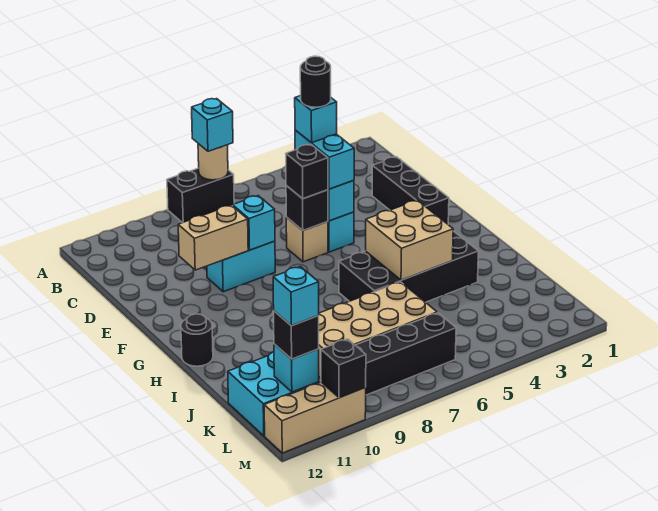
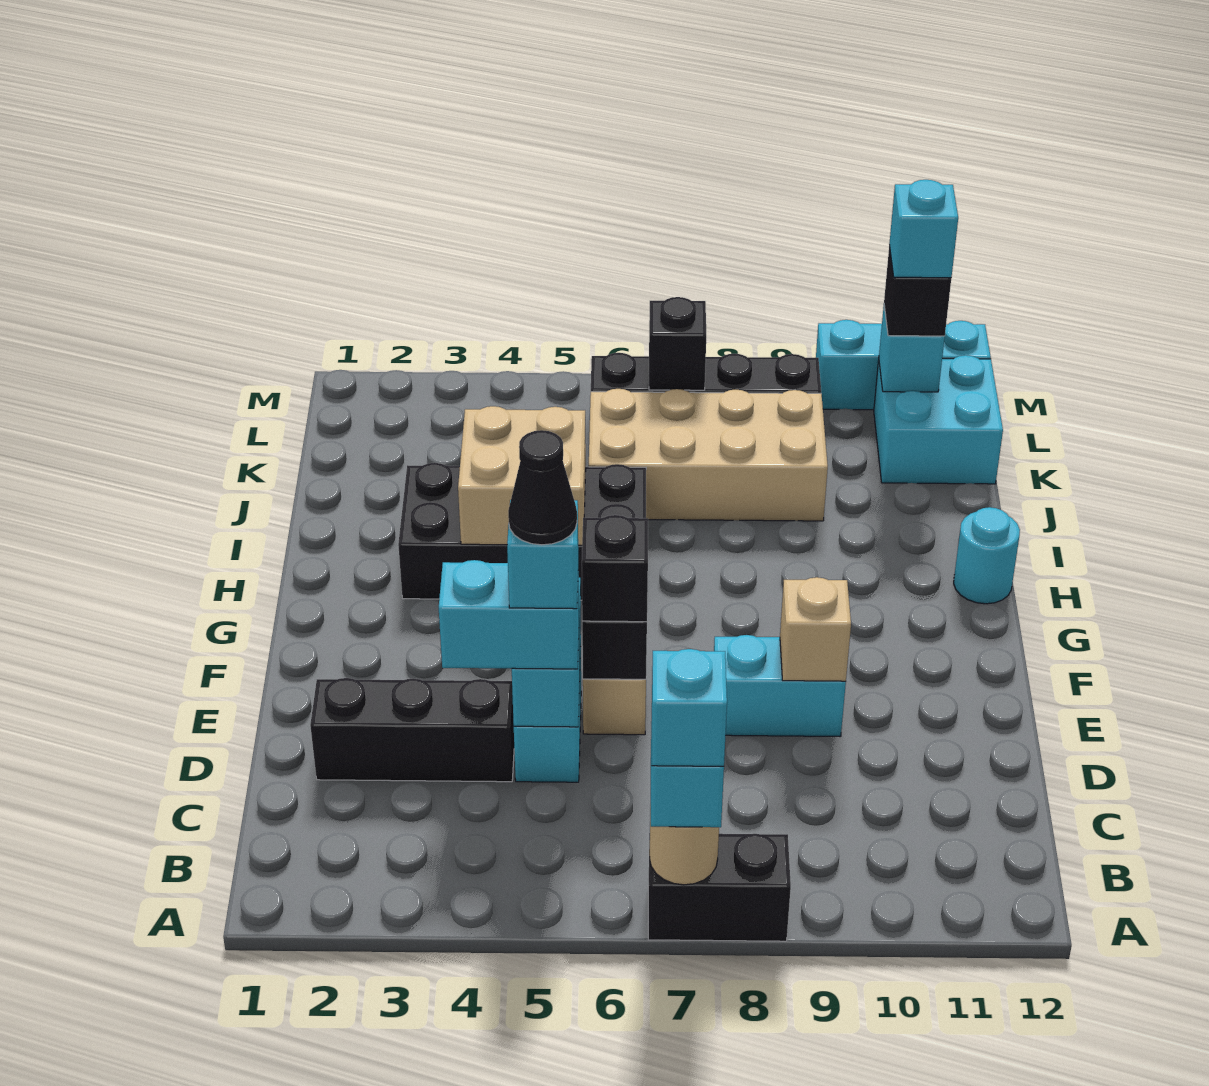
black 1x3 brick [372,157,449,224] -> black 1x3 brick turned to [310,678,514,782]
cyan 1x2 brick [295,130,354,189] -> cyan 1x2 brick turned to [439,560,579,669]
black 1x1 round brick [300,56,331,107] -> black 1x1 cone [508,430,577,545]
cyan 1x1 brick [233,196,275,250] -> cyan 1x1 brick moved to [652,649,727,766]
tan 1x2 brick [178,205,248,270] -> tan 1x1 brick [780,577,851,681]
black 1x1 round brick [181,314,213,366] -> cyan 1x1 round brick [954,507,1020,604]
tan 1x3 brick [264,382,366,453] -> cyan 1x3 brick [816,320,991,410]
black 1x1 brick [321,339,366,398] -> black 1x1 brick moved to [649,297,706,390]

